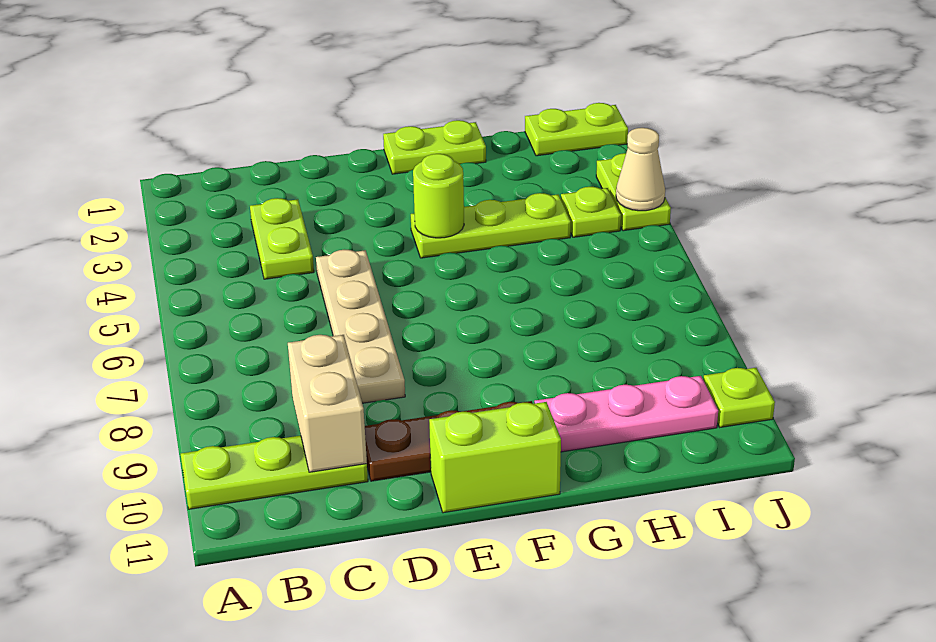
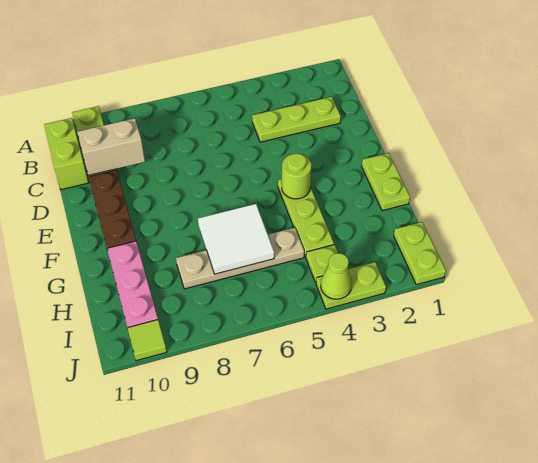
lime 1x2 plate [250,198,314,279] -> lime 1x3 plate [252,97,341,142]
tan 1x4 plate [316,250,405,403] -> tan 1x4 plate moved to [176,228,304,289]
lime 1x2 brick [429,402,561,513] -> lime 1x2 brick moved to [44,118,89,190]
none -> white 2x2 tile [198,204,274,274]
tan 1x1 cone [616,128,665,211] -> lime 1x1 cone [321,253,352,299]
lime 1x1 plate [703,368,775,427] -> lime 1x1 tile [128,320,167,361]

